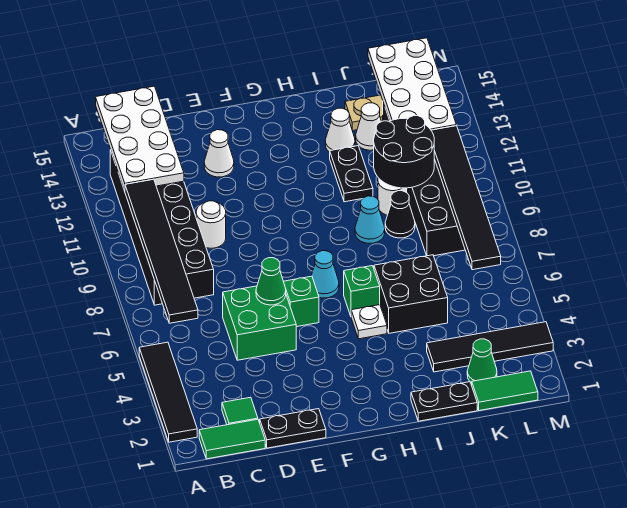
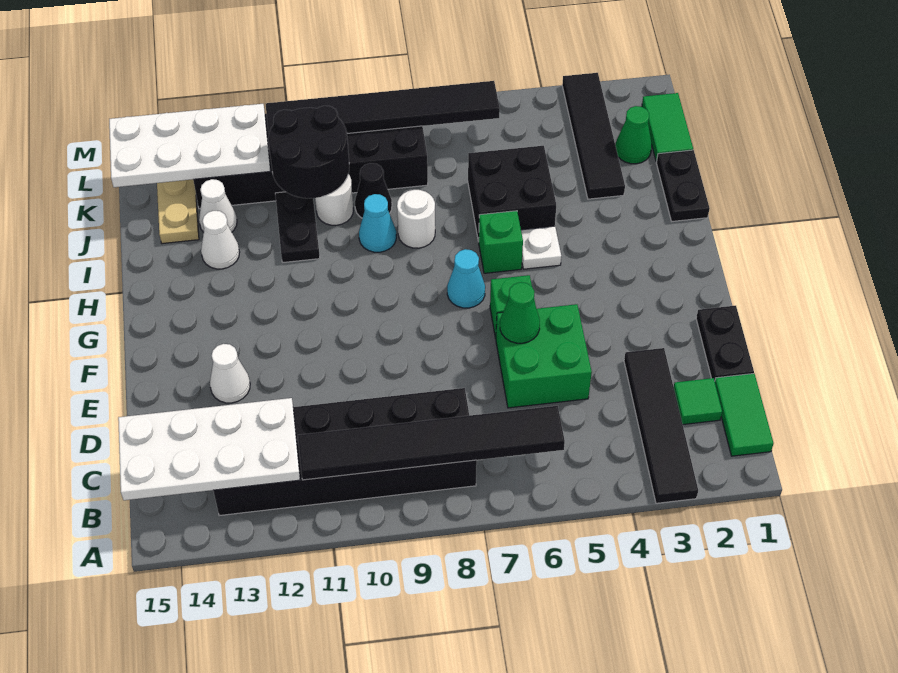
black 1x4 tile [139,342,197,442] -> black 1x4 tile turned to [624,348,698,503]
white 1x1 round brick [196,201,226,248] -> white 1x1 round brick moved to [397,190,435,248]
black 1x2 plate [330,146,373,202] -> black 1x2 plate turned to [275,192,320,262]

